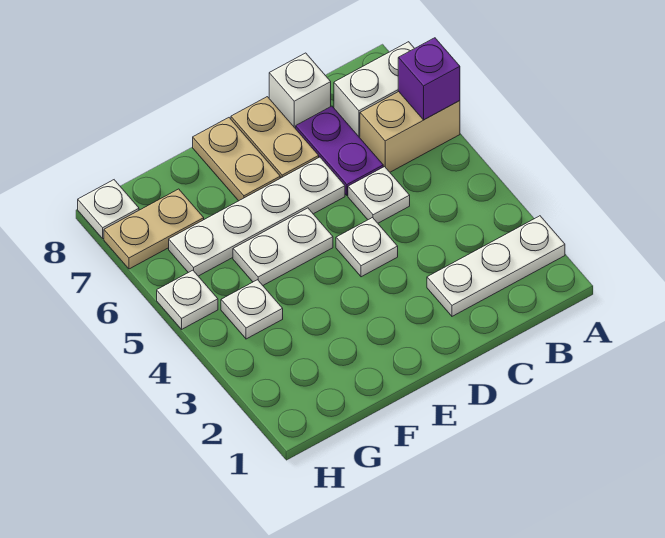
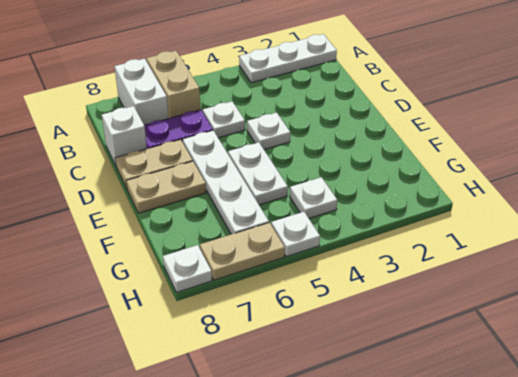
white 1x3 plate [427,216,565,316] -> white 1x3 plate turned to [239,34,337,83]
purple 1x1 brick [398,38,460,120] -> none
tan 1x2 plate [104,189,204,269] -> tan 1x2 plate turned to [200,223,285,280]

